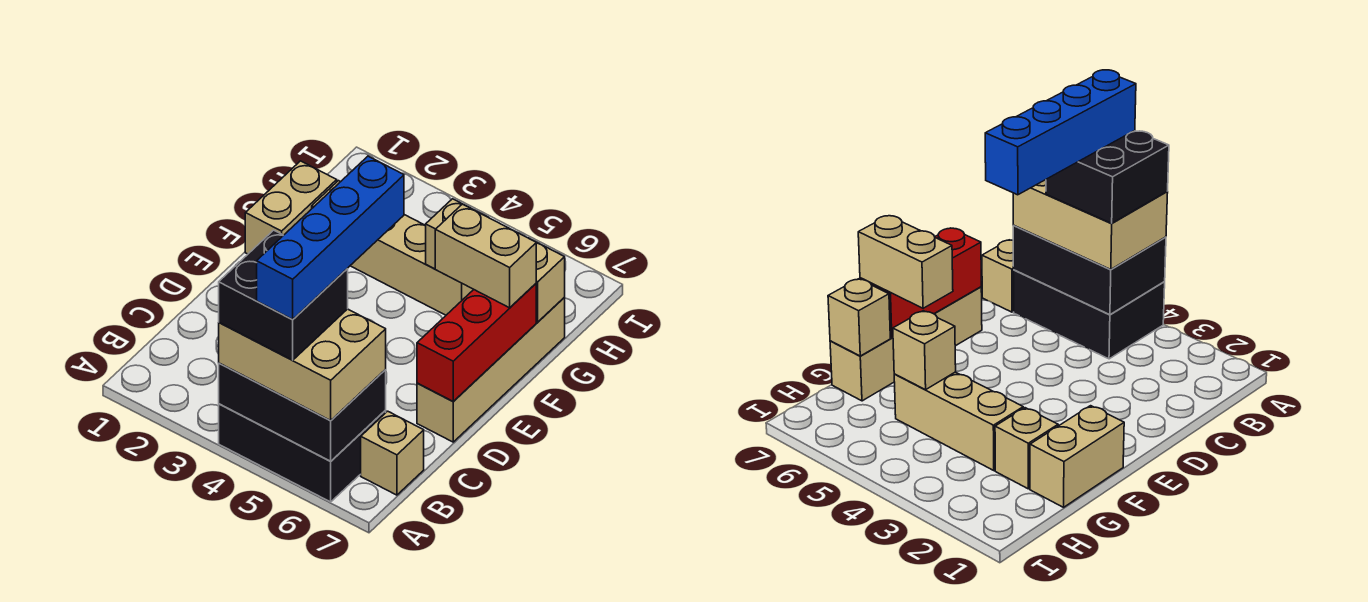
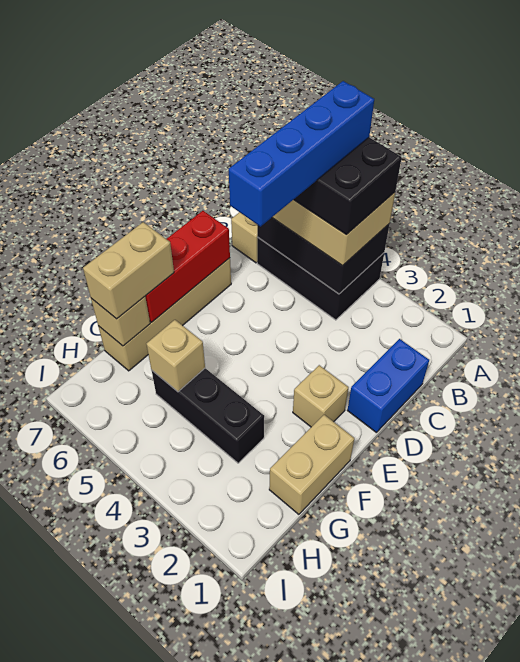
none -> blue 1x2 brick [347,339,429,432]
tan 1x2 brick [435,204,536,308] -> tan 1x2 brick turned to [83,222,174,319]
tan 1x1 brick [995,408,1058,489] -> tan 1x1 brick moved to [293,365,348,427]
tan 1x3 brick [350,215,474,315] -> black 1x3 brick [152,368,264,463]

